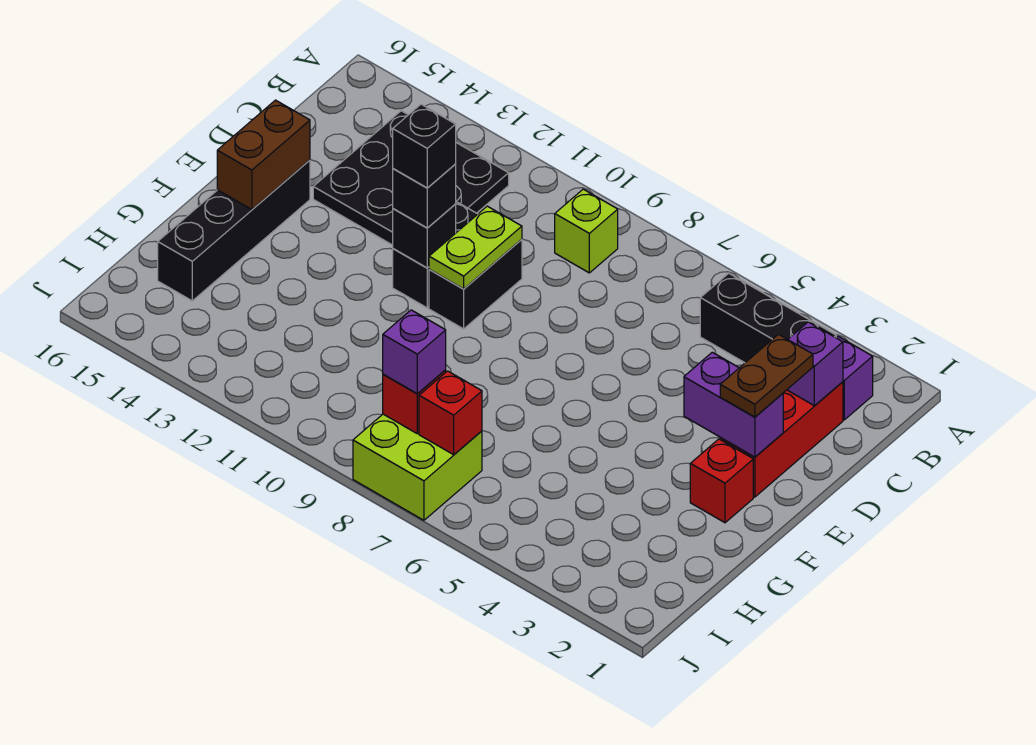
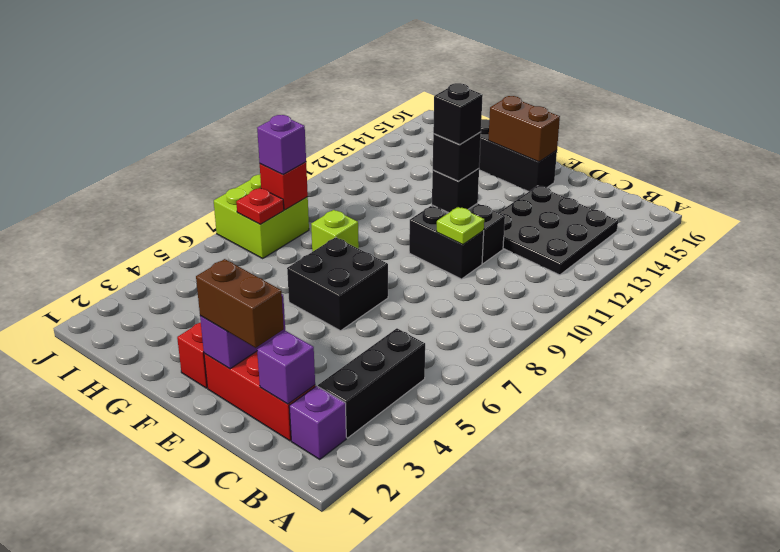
lime 1x1 brick [555,189,618,273] -> lime 1x1 brick moved to [311,210,359,252]
brown 1x2 plate [720,334,813,417] -> brown 1x2 brick [196,259,284,348]
lime 1x2 plate [429,206,522,289] -> lime 1x1 plate [437,207,484,245]
none -> black 2x2 brick [287,237,388,331]
red 1x1 brick [419,371,482,455] -> red 1x1 plate [236,188,284,224]

